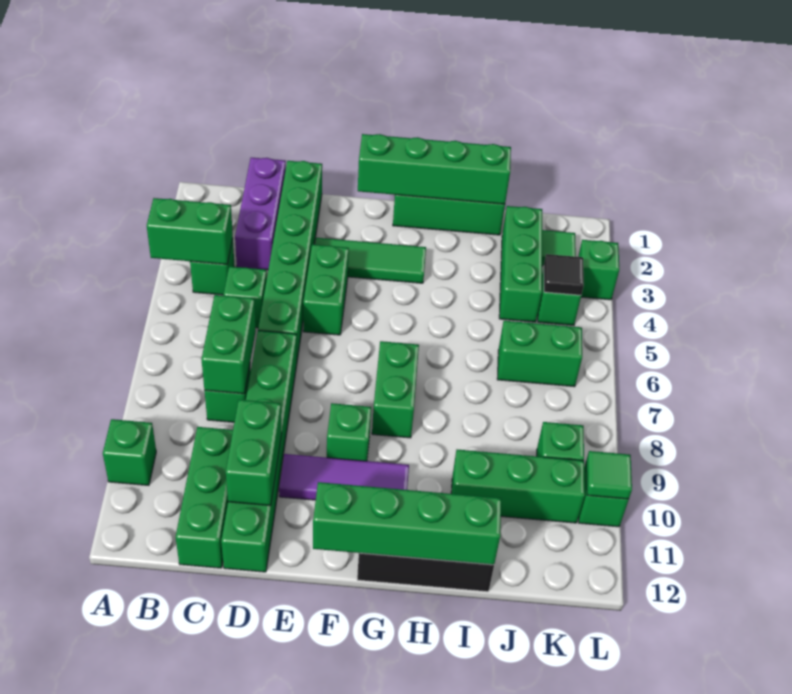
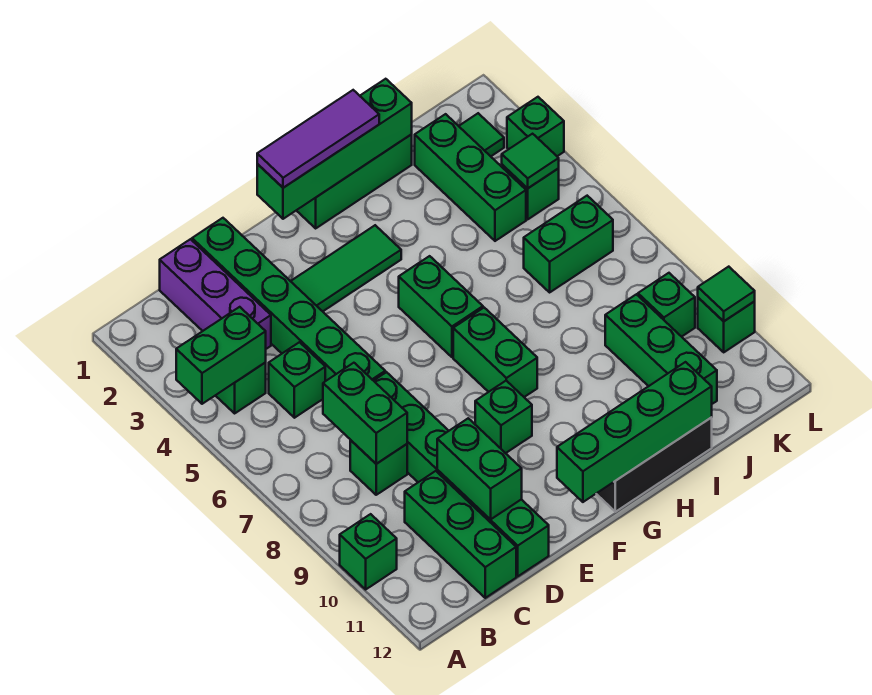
green 1x2 brick [303,245,349,335] -> green 1x2 brick moved to [399,256,483,357]
purple 1x3 tile [279,454,409,500] -> purple 1x3 tile moved to [257,90,379,188]
green 1x3 brick [451,450,585,523] -> green 1x3 brick turned to [605,294,717,404]
black 1x1 tile [544,254,584,295] -> green 1x1 tile [502,134,559,188]

